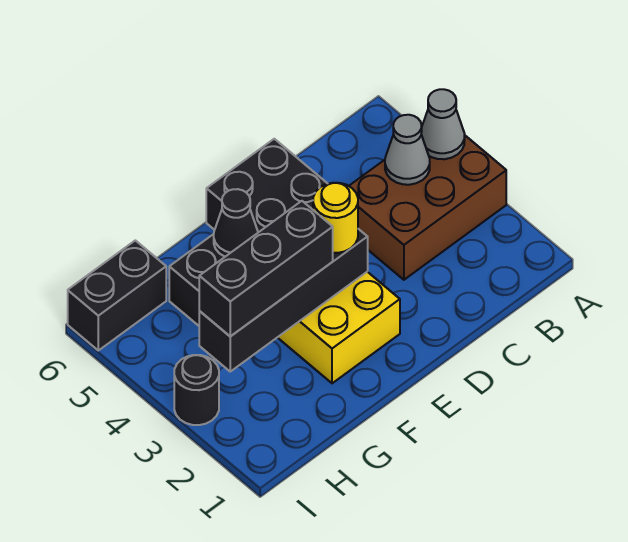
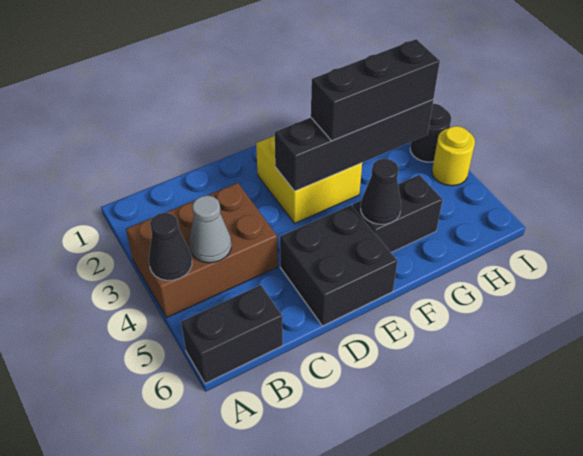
grey 1x1 cone [421,89,465,159] -> black 1x1 cone [149,213,192,280]
yellow 1x1 round brick [313,183,358,253] -> yellow 1x1 round brick moved to [432,126,475,186]
black 1x2 brick [68,240,166,350] -> black 1x2 brick moved to [181,285,283,383]

